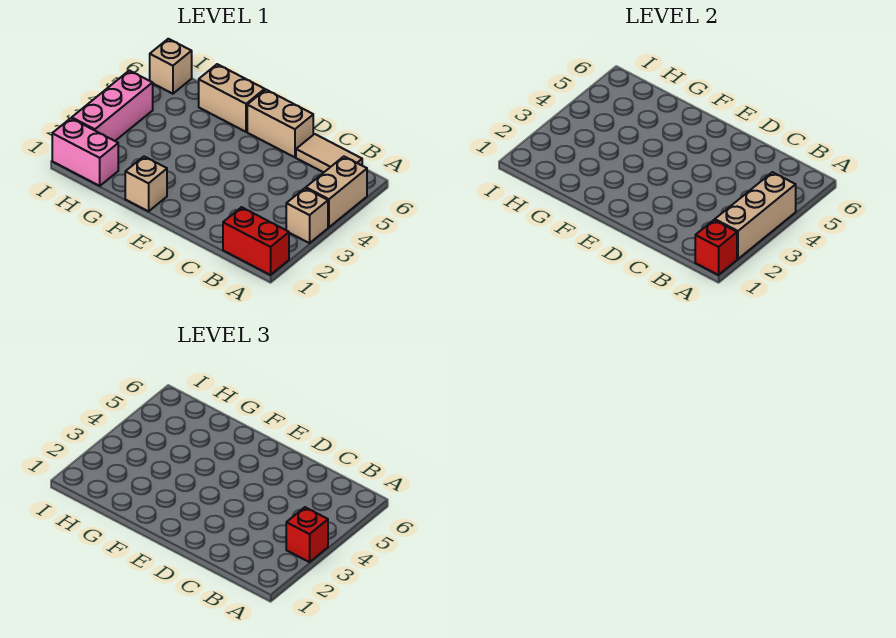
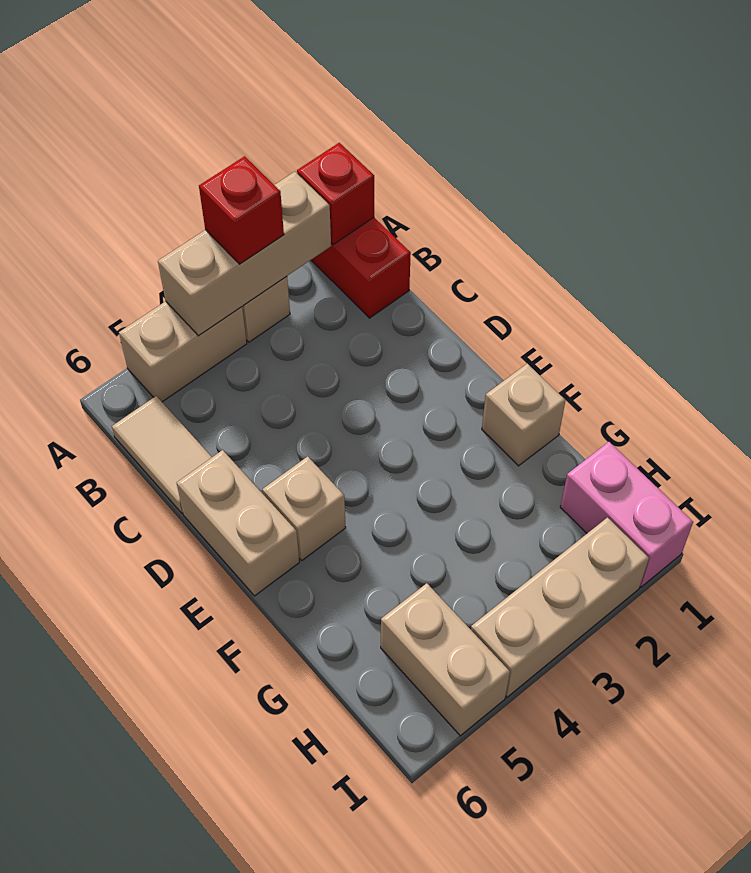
tan 1x2 brick [199,64,265,132] -> tan 1x2 brick moved to [381,583,510,736]
pink 1x3 brick [72,70,153,141] -> tan 1x3 brick [471,518,649,697]
tan 1x1 brick [150,39,192,94] -> tan 1x1 brick moved to [262,456,346,560]

